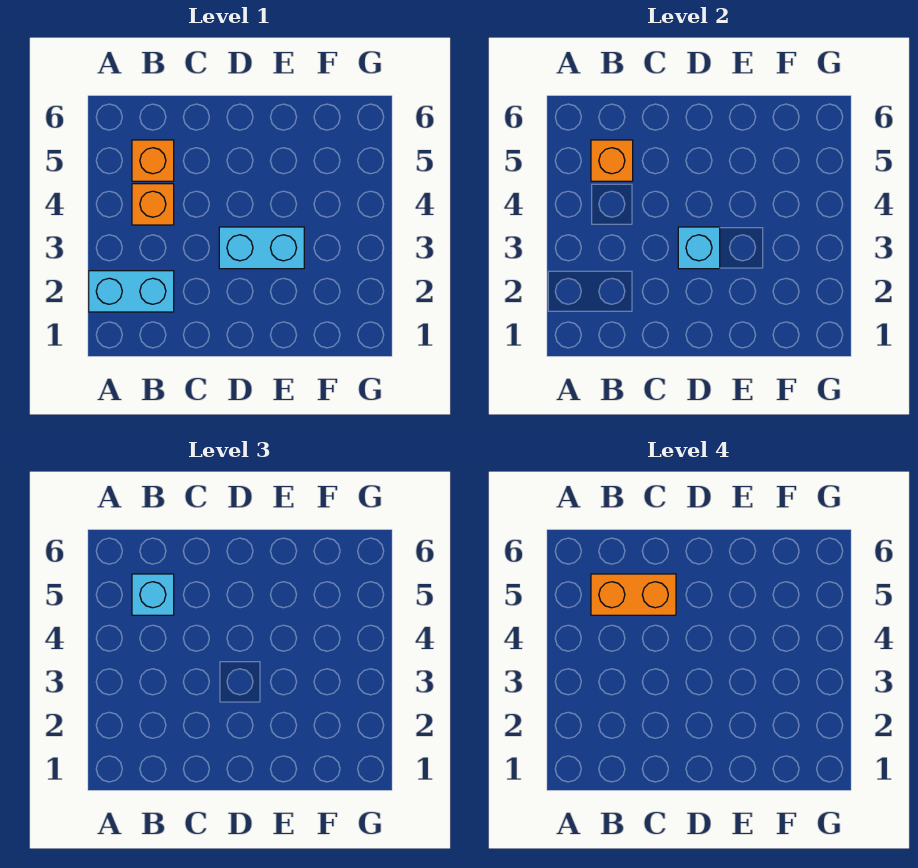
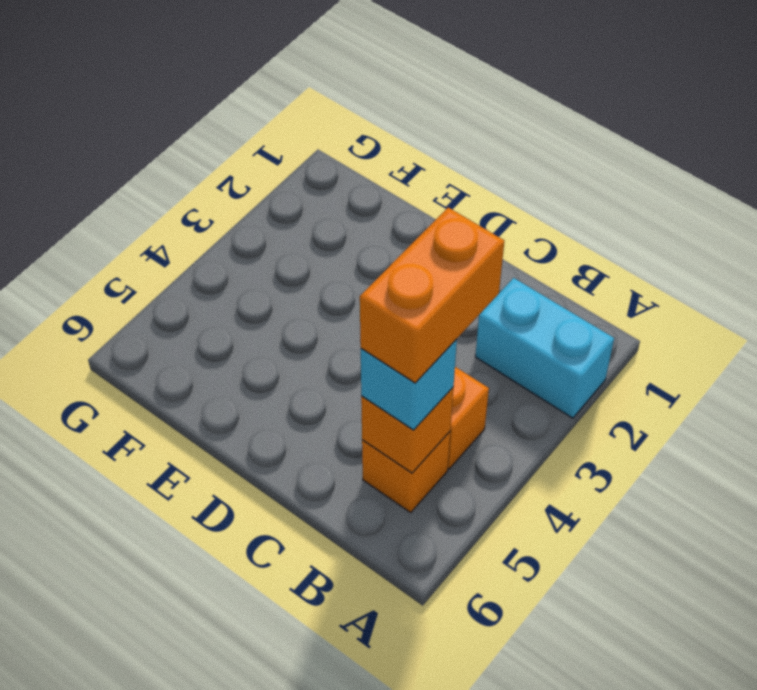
orange 1x2 brick [591,574,676,615] -> orange 1x2 brick turned to [360,207,504,383]
cyan 1x2 brick [219,227,304,269] -> none
cyan 1x1 brick [678,227,720,269] -> none

